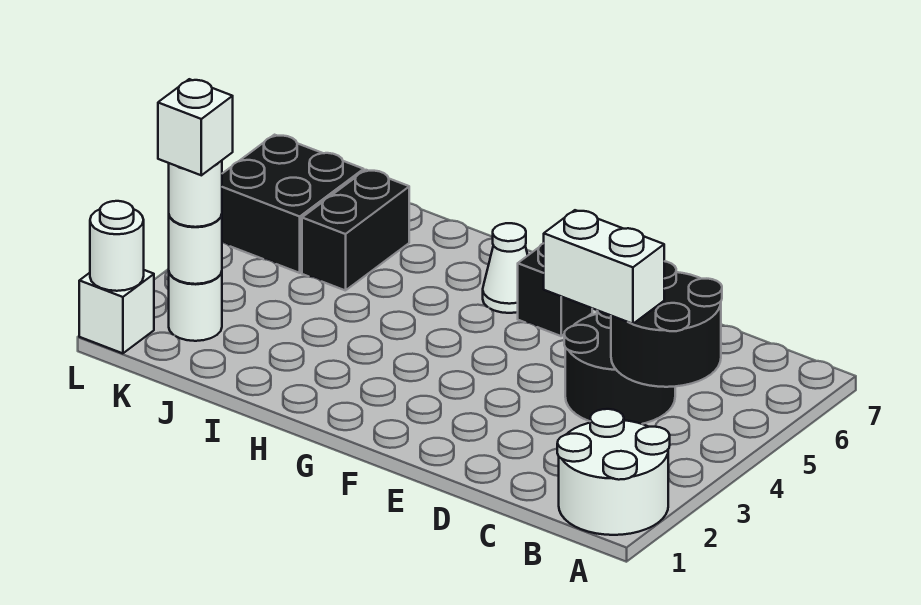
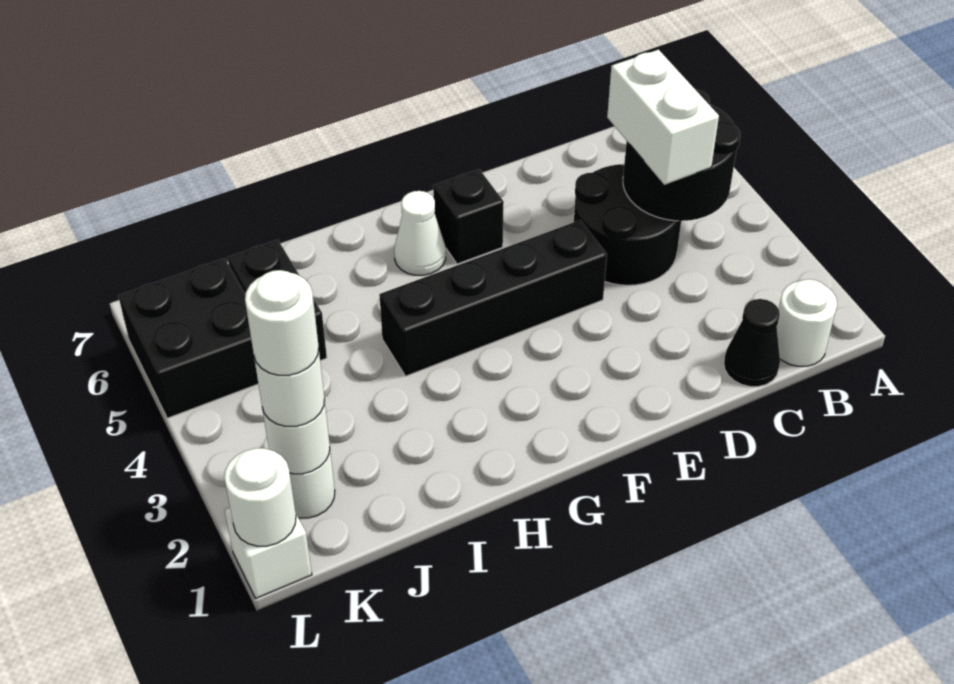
white 2x2 round brick [557,409,670,535] -> white 1x1 round brick [777,279,837,366]
none -> black 1x1 cone [724,299,780,387]
white 1x2 brick [544,210,664,324] -> white 1x2 brick turned to [607,50,719,185]
none -> black 1x4 brick [379,220,607,376]
white 1x1 brick [158,79,233,175] -> white 1x1 round brick [245,270,319,375]

